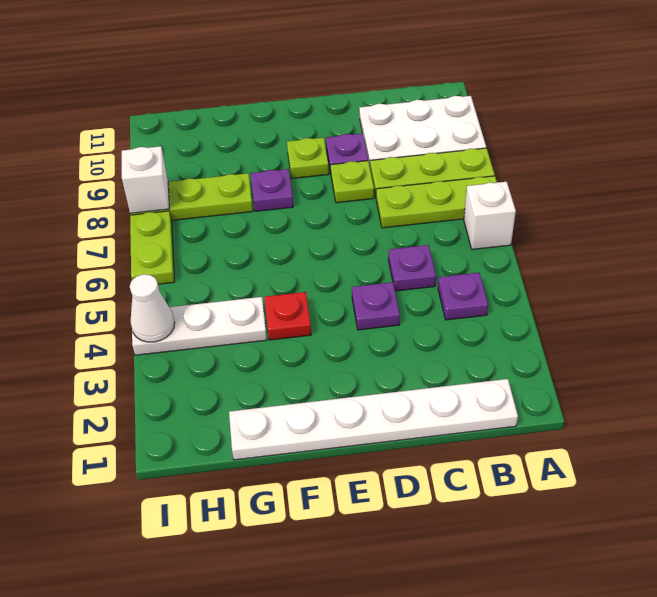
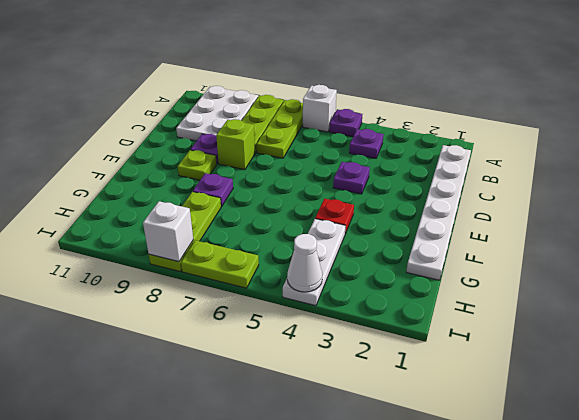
purple 1x1 plate [388,245,436,291] -> purple 1x1 plate moved to [329,109,362,137]
lime 1x1 plate [331,161,374,203] -> lime 1x1 brick [216,119,255,170]

